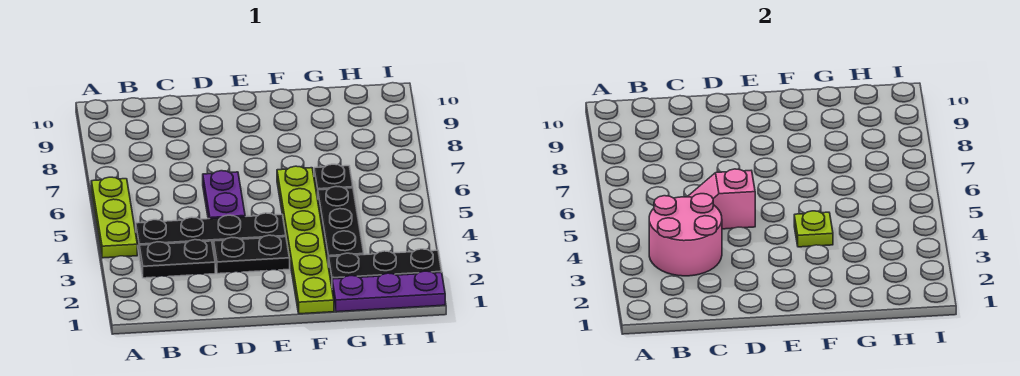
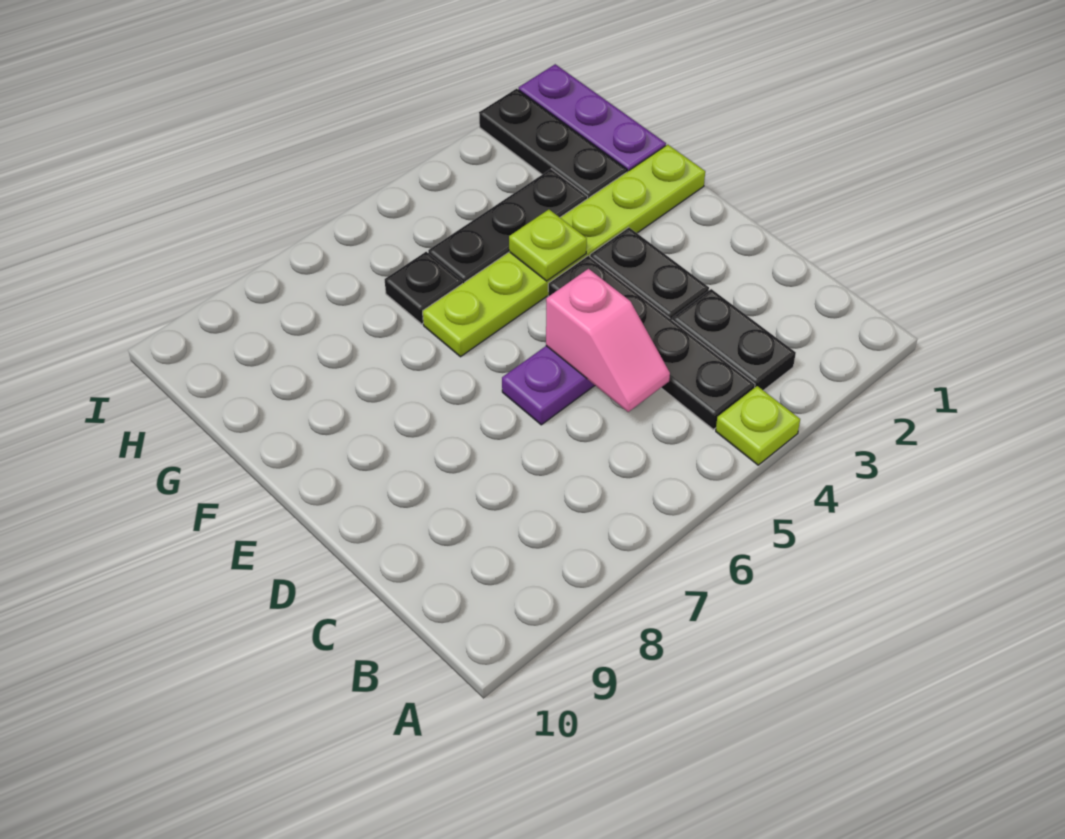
lime 1x3 plate [91,177,137,258] -> lime 1x1 plate [716,386,800,465]
pink 2x2 round brick [649,194,722,276] -> none

